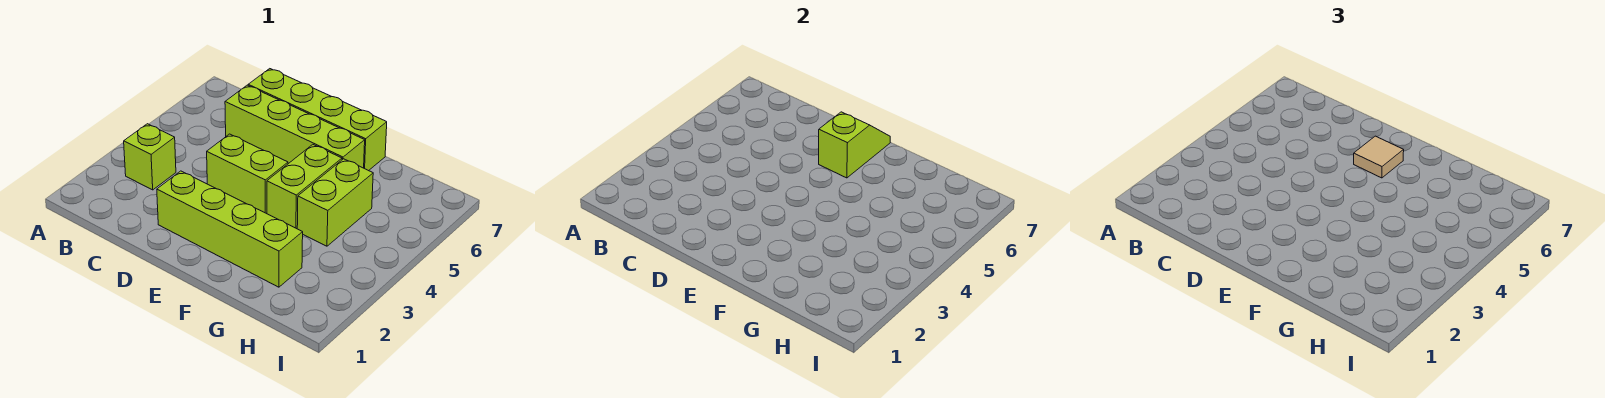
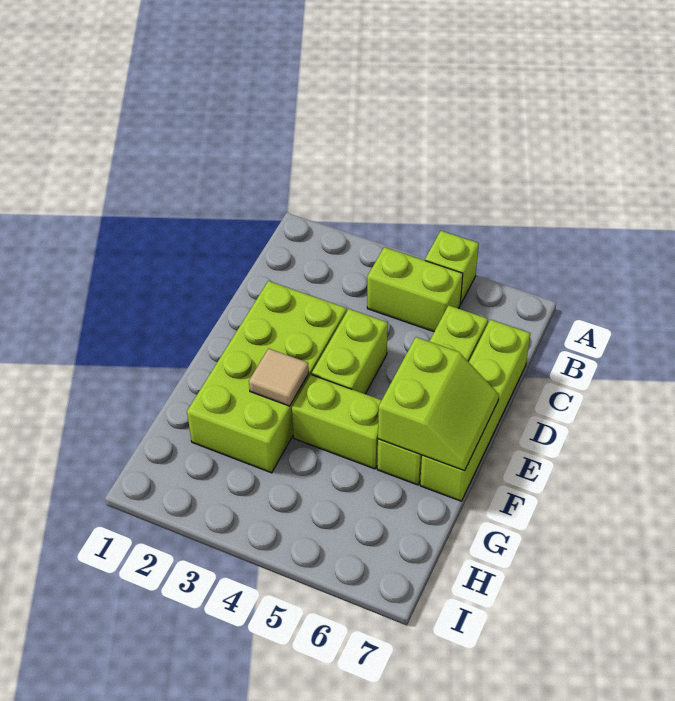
lime 1x1 brick [124,124,176,190] -> lime 1x1 brick moved to [425,231,479,305]
lime 1x4 brick [157,171,303,287] -> lime 2x4 brick [187,281,347,473]
lime 1x2 slope [819,112,890,178] -> lime 2x2 slope [378,337,499,471]
tan 1x1 tile [1354,136,1404,178] -> tan 1x1 tile moved to [249,348,309,406]
lime 1x2 brick [297,159,373,246] -> lime 1x2 brick moved to [367,247,463,332]

